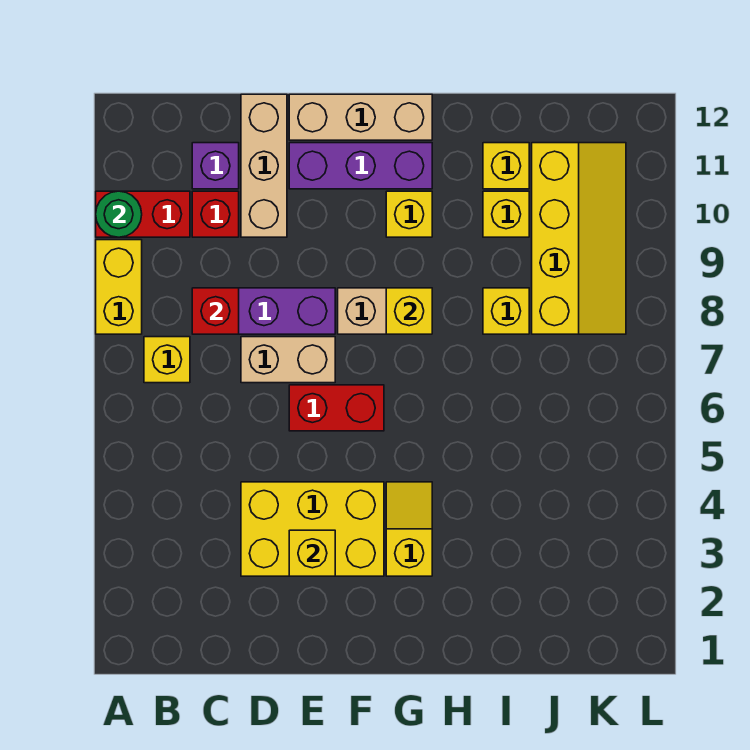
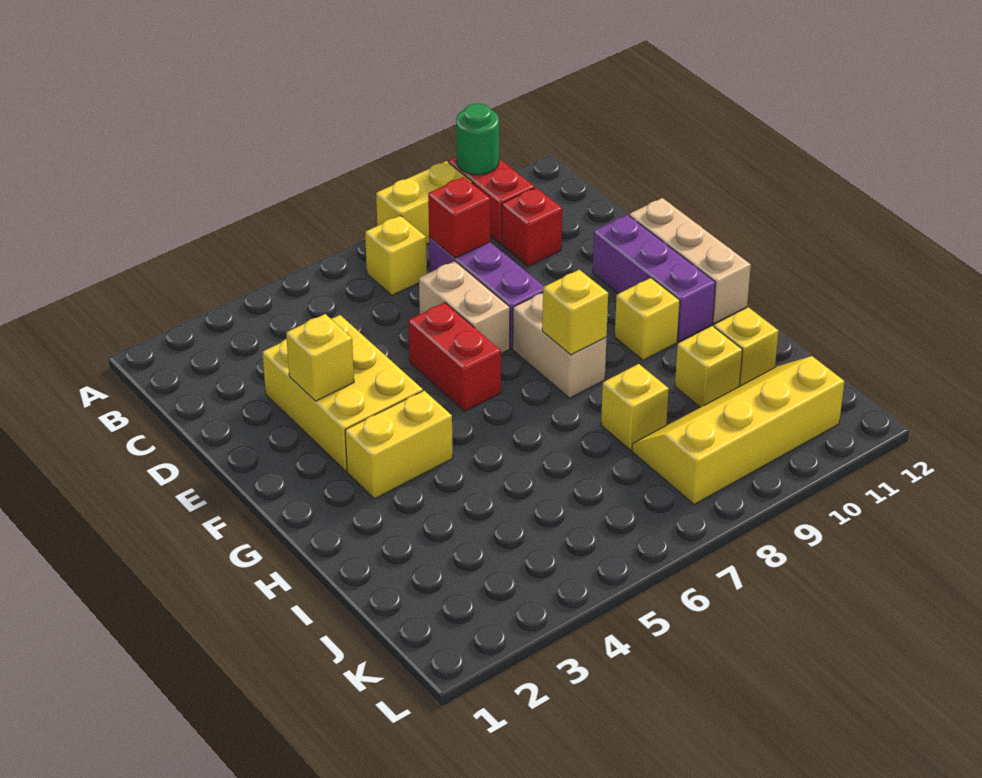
purple 1x1 brick [192,143,239,189] -> none
tan 1x3 brick [241,94,287,237] -> none
yellow 1x2 slope [386,482,432,576] -> yellow 1x2 brick [345,391,453,499]
yellow 2x4 slope [532,143,626,334] -> yellow 2x4 slope turned to [632,356,844,504]

